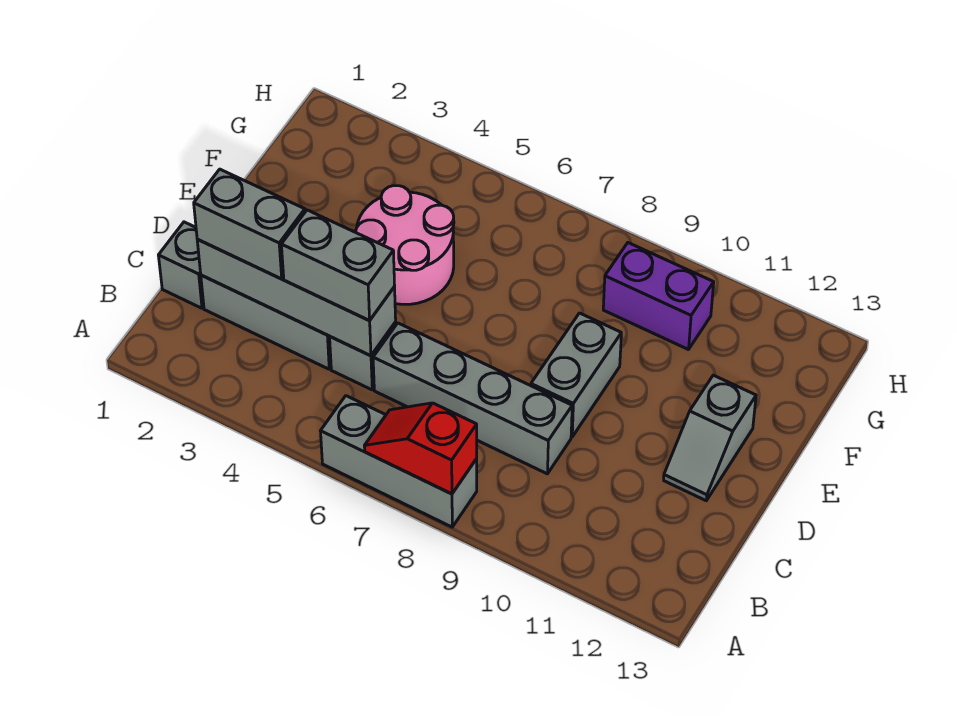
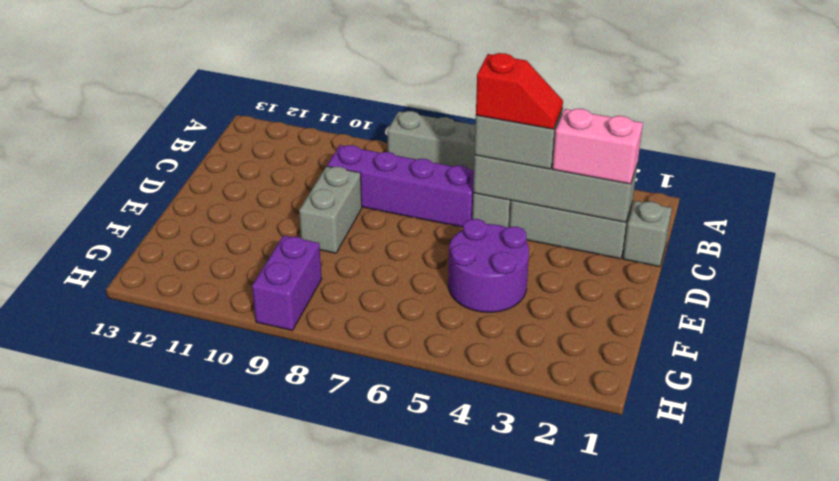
red 1x2 slope [364,403,477,494] -> red 1x2 slope moved to [476,53,563,129]
grey 1x2 brick [194,169,305,279] -> pink 1x2 brick [553,109,643,184]
grey 1x4 brick [373,323,572,474] -> purple 1x4 brick [327,145,474,227]
grey 1x2 slope [664,375,756,501] -> none
pink 2x2 round brick [356,186,454,304] -> purple 2x2 round brick [448,219,529,312]
purple 1x2 brick [603,243,714,350] -> purple 1x2 brick turned to [252,235,322,331]

